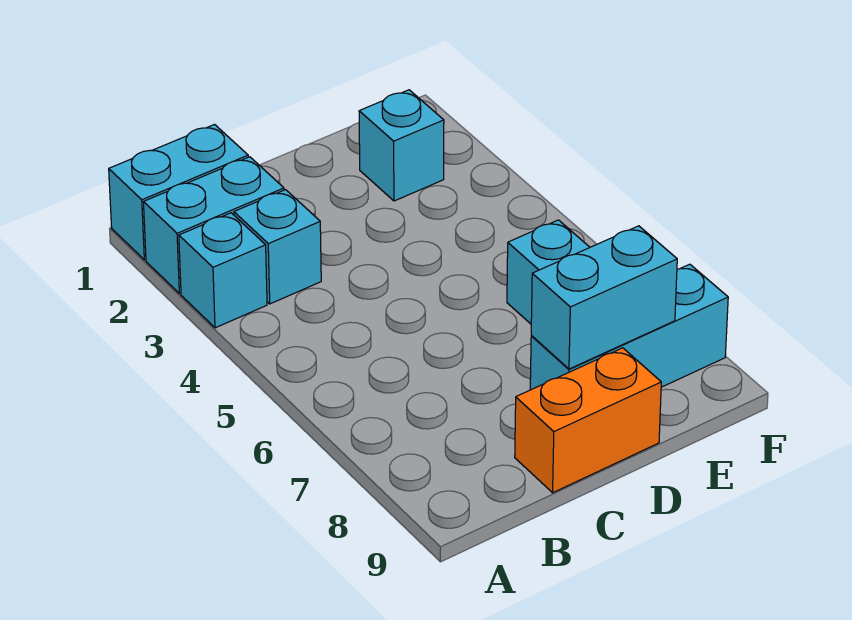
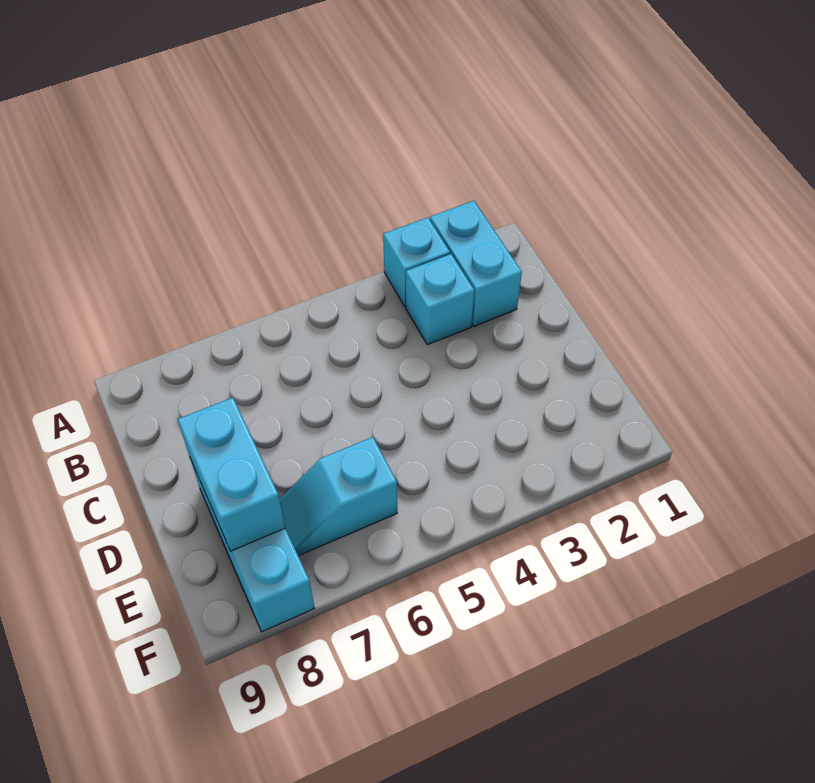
cyan 1x2 brick [109,125,248,260] -> none
orange 1x2 brick [515,348,661,493] -> none
cyan 1x1 brick [359,90,444,201] -> none

